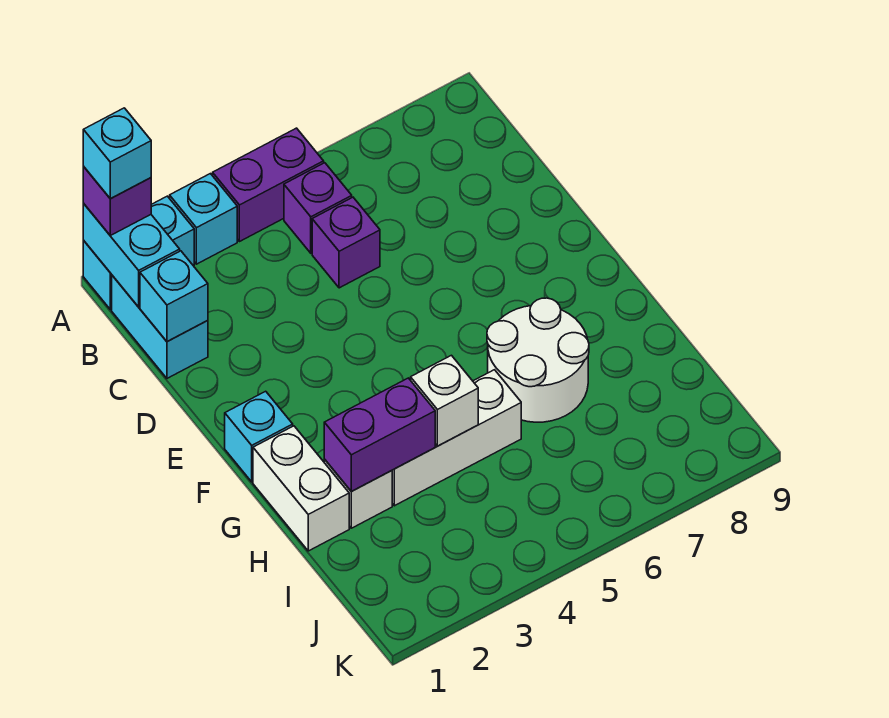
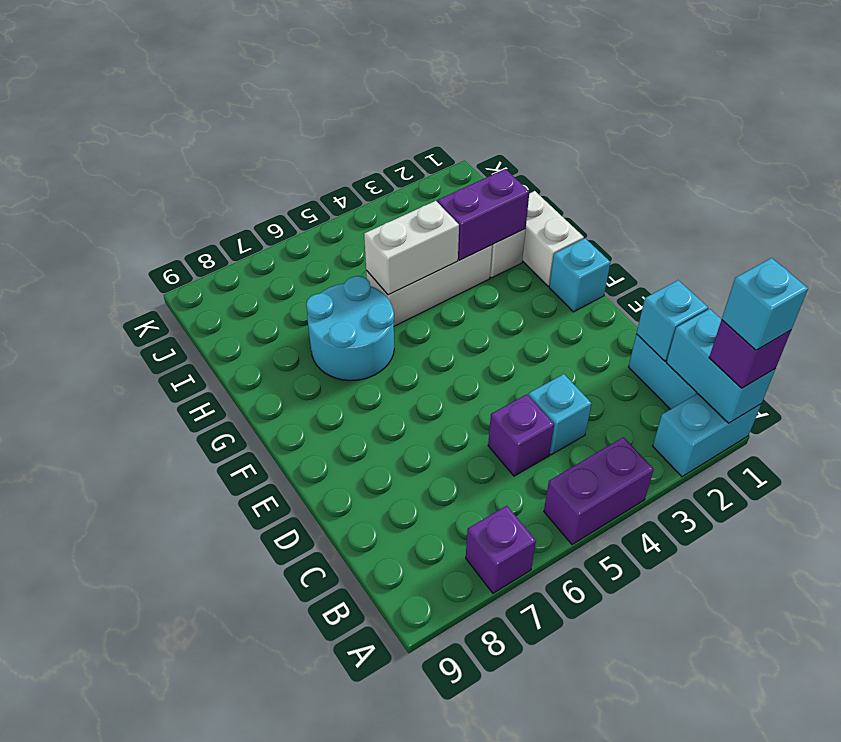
cyan 1x1 brick [170,174,237,264] -> cyan 1x1 brick moved to [529,374,592,455]
purple 1x1 brick [284,163,352,253] -> purple 1x1 brick moved to [466,506,536,593]
white 2x2 round brick [487,298,589,422] -> cyan 2x2 round brick [306,276,394,381]
white 1x1 brick [411,355,478,446] -> white 1x2 brick [364,201,459,295]

